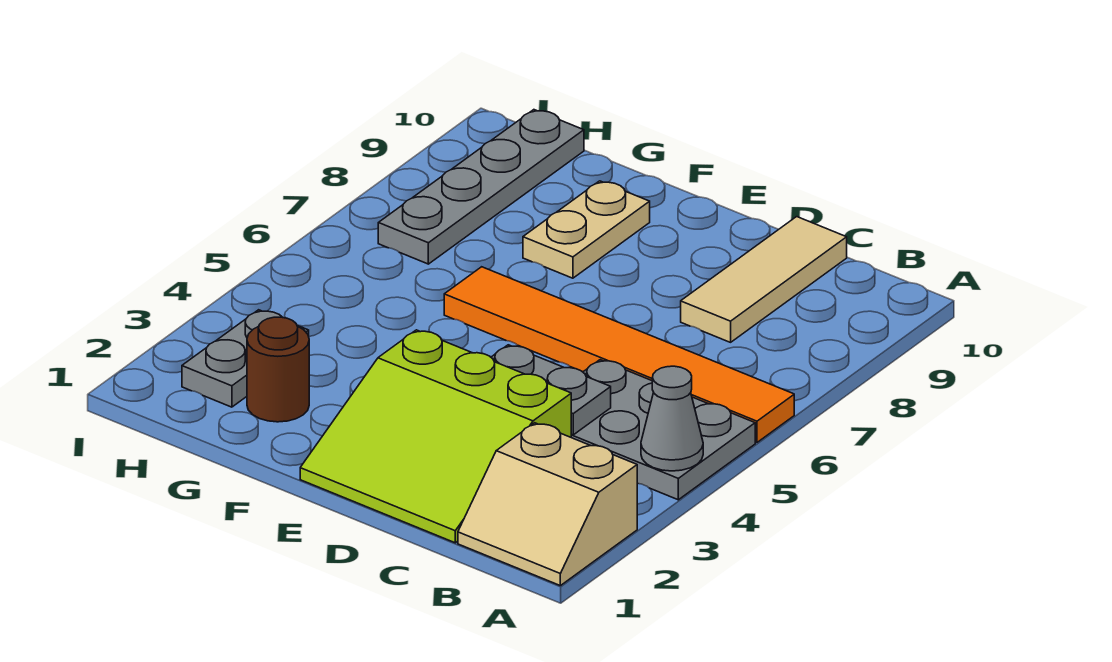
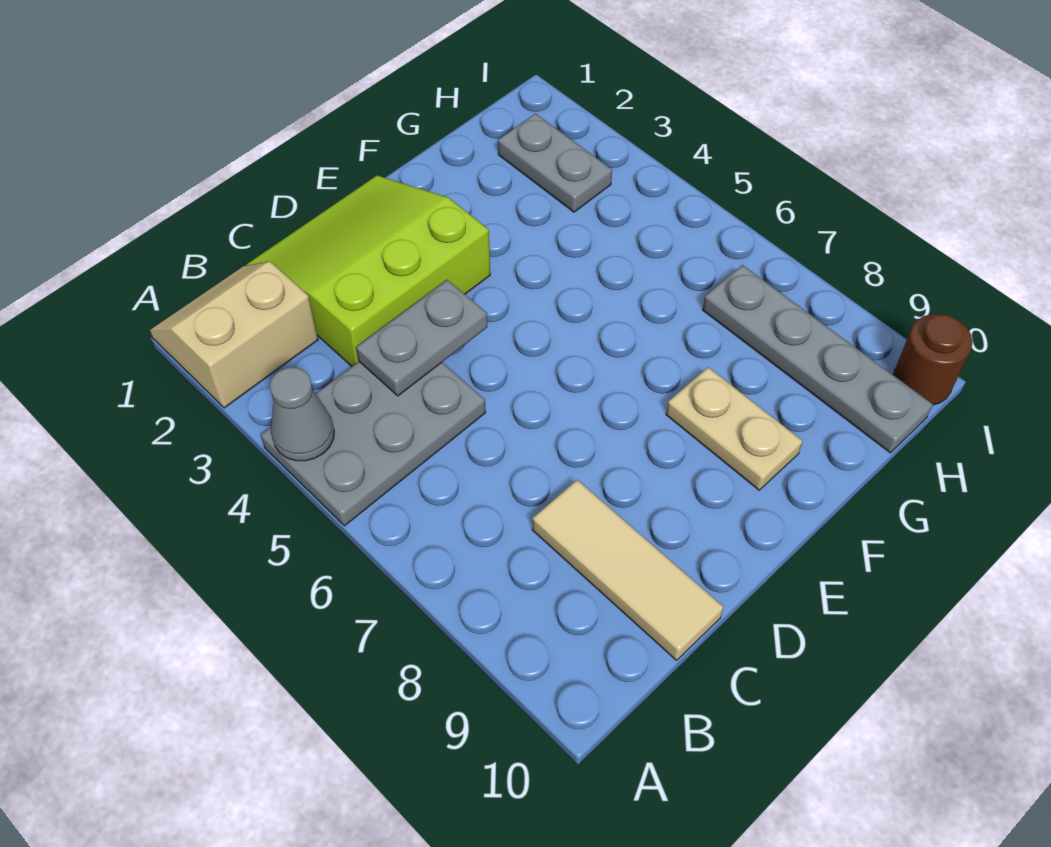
orange 1x6 tile [444,267,794,442] -> none
brown 1x1 round brick [247,317,309,422] -> brown 1x1 round brick moved to [894,314,973,405]

